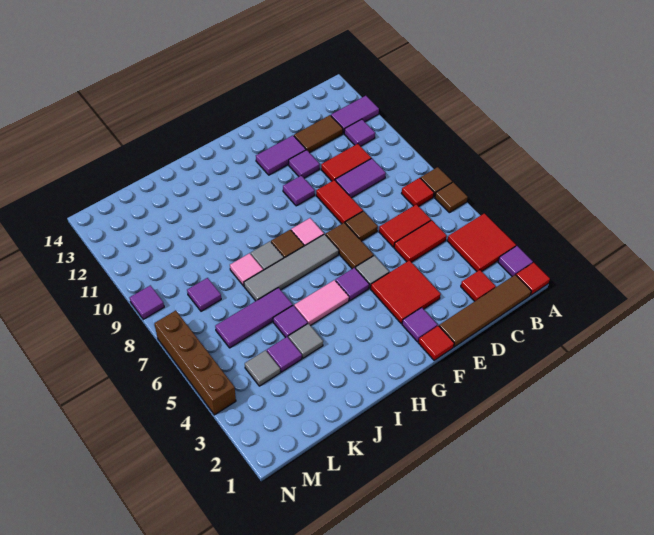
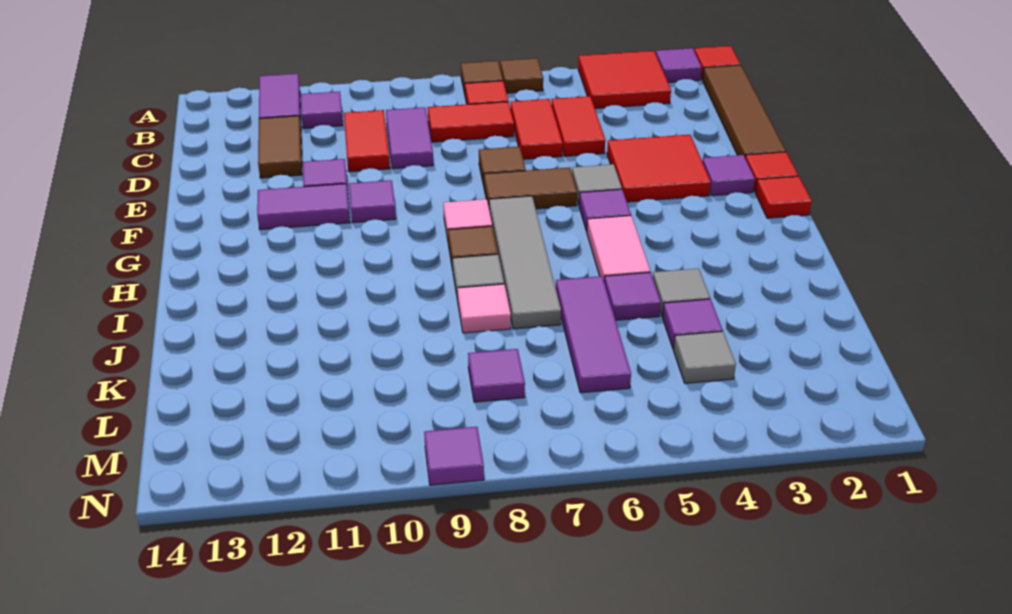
red 1x1 tile [461,270,496,301] -> red 1x1 tile moved to [756,176,812,218]
red 1x2 tile [316,180,363,224] -> red 1x2 tile moved to [428,102,514,142]
purple 1x2 tile [256,135,306,175] -> purple 1x2 tile turned to [257,184,350,230]
brown 1x4 brick [154,310,236,415] -> none

